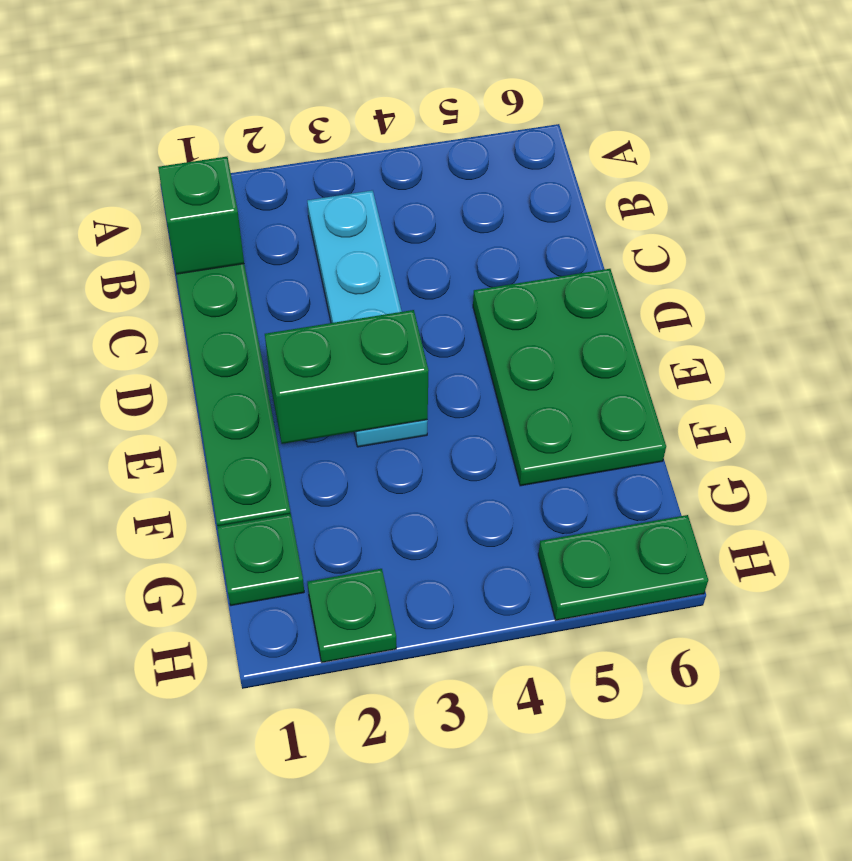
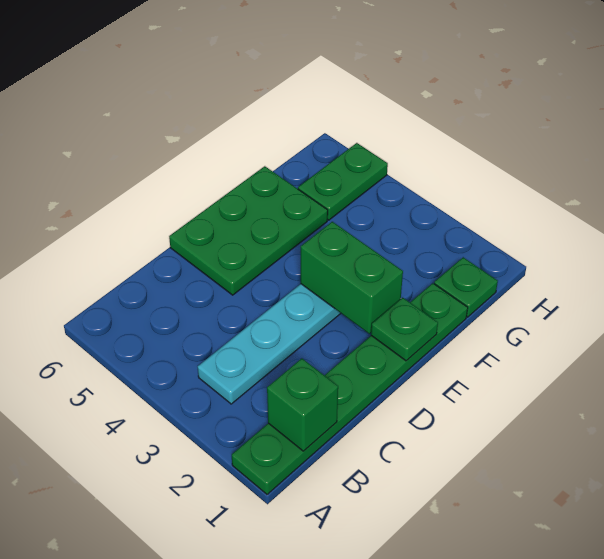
green 1x1 plate [308,569,396,663] -> green 1x1 plate moved to [371,298,438,361]
green 1x2 plate [538,515,708,620] -> green 1x2 plate turned to [298,143,388,220]

